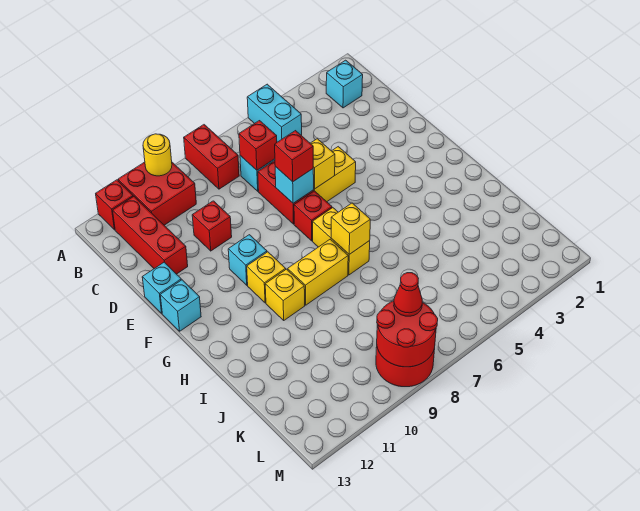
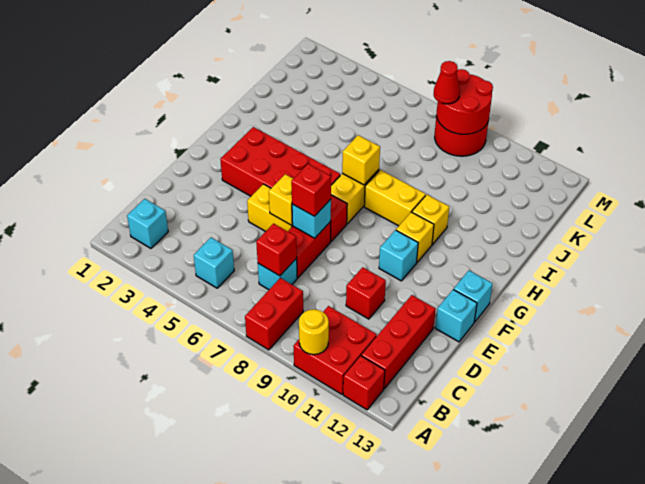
cyan 1x2 brick [247,84,302,142] -> cyan 1x1 brick [194,238,234,288]
none -> red 2x4 brick [220,127,340,196]

